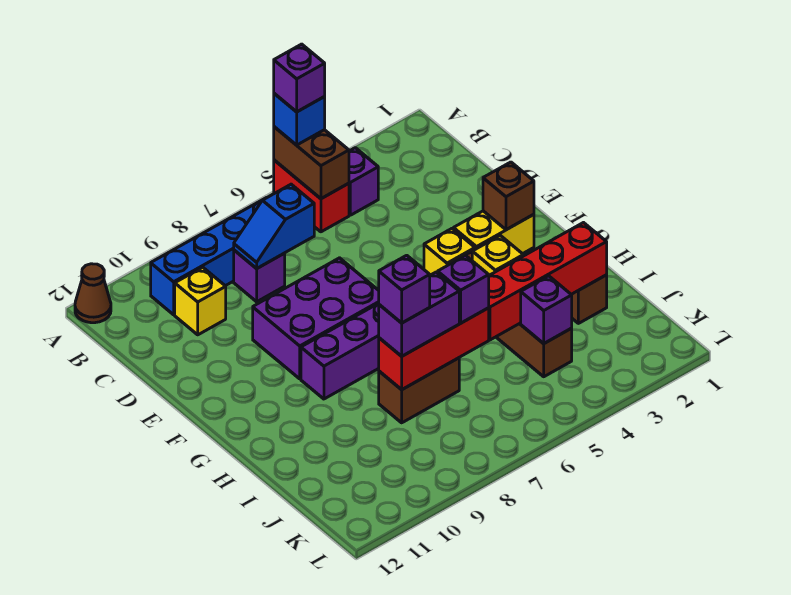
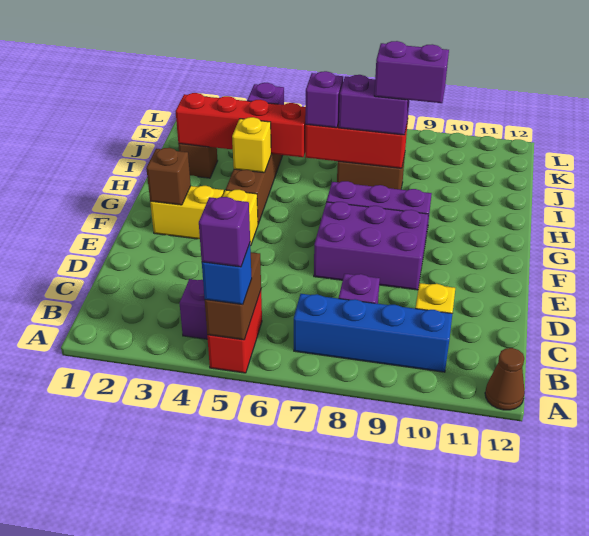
blue 1x2 slope [234,184,314,269] -> none
purple 1x1 brick [378,255,430,323] -> purple 1x2 brick [374,41,449,103]

